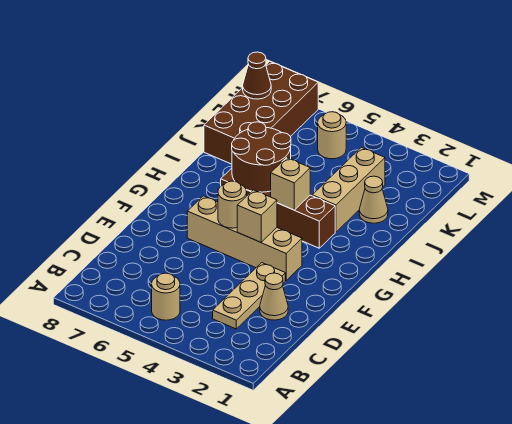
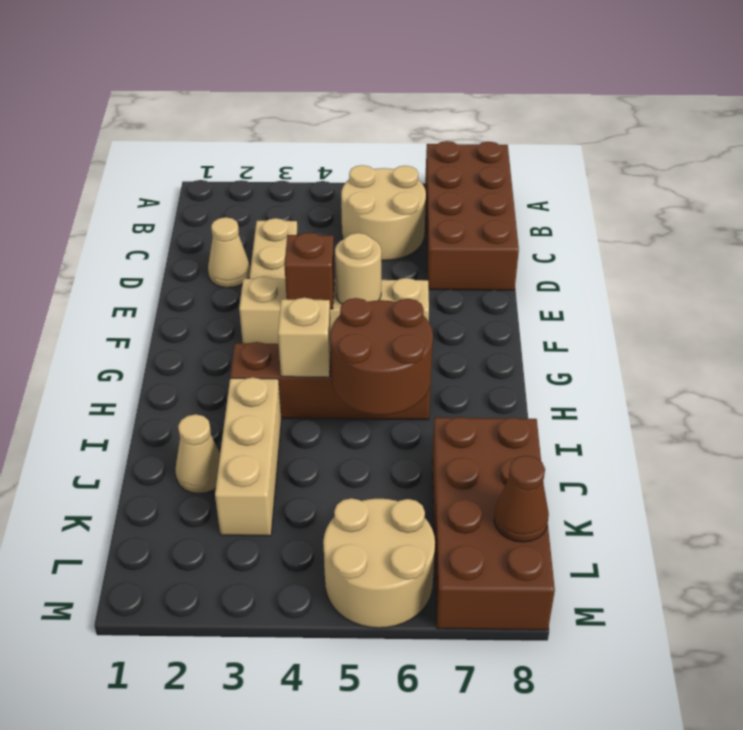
none -> brown 2x4 brick [425,141,519,290]
tan 1x1 round brick [152,273,180,320] -> tan 2x2 round brick [341,165,426,261]
tan 1x1 brick [237,190,277,242] -> brown 1x1 brick [284,233,334,309]
tan 1x1 round brick [318,112,346,159] -> tan 2x2 round brick [323,498,435,628]

